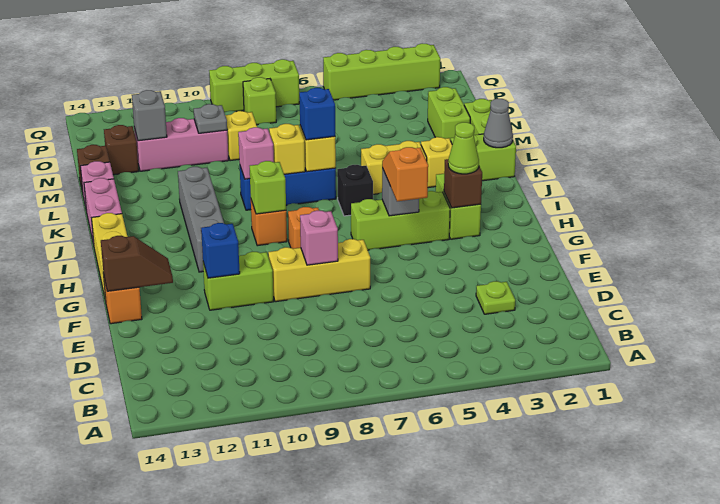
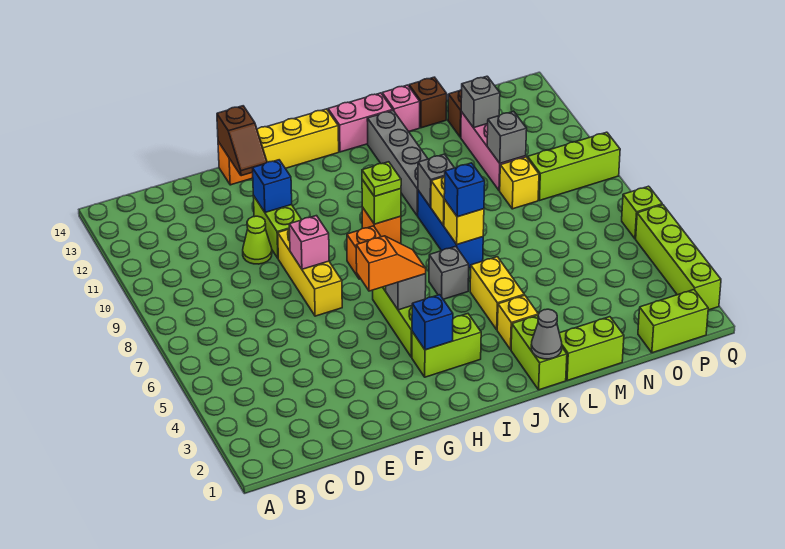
lime 1x1 plate [476,281,515,314] -> lime 1x1 plate moved to [362,162,401,196]
brown 1x1 brick [444,159,482,208] -> blue 1x1 brick [412,295,453,350]
lime 1x1 cone [448,122,479,174] -> lime 1x1 cone moved to [243,216,272,264]
grey 1x4 brick [178,167,224,272] -> grey 1x4 brick turned to [367,111,428,216]
black 1x1 brick [337,165,373,216] -> grey 1x1 brick [429,246,469,299]
pink 1x1 brick [238,127,274,179] -> grey 1x1 brick [418,154,454,207]
lime 1x2 brick [428,87,470,140] -> lime 1x2 brick moved to [638,290,708,353]
grey 1x1 plate [194,104,227,133] -> grey 1x1 brick [487,111,527,163]
lime 1x1 brick [243,77,276,125] -> lime 1x1 brick moved to [622,186,662,239]
lime 1x3 brick [209,59,299,113] -> lime 1x3 brick turned to [528,132,620,201]

